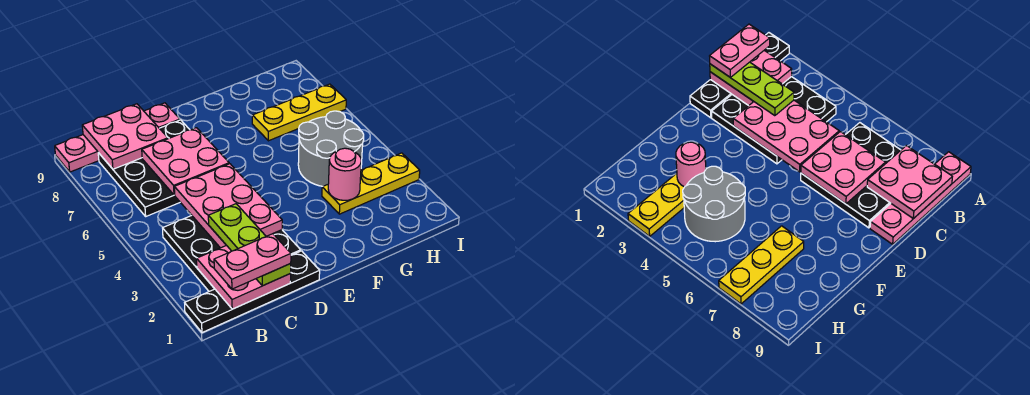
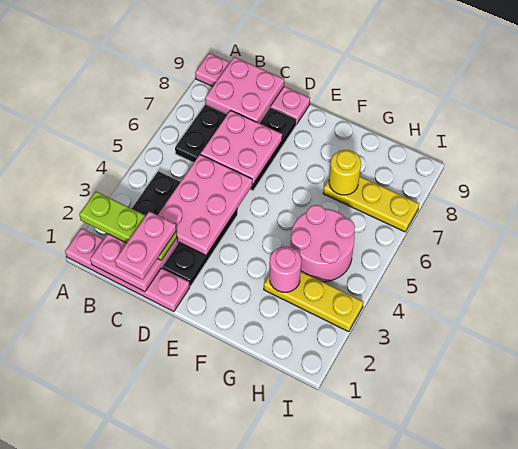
black 1x4 plate [185,251,320,333] -> pink 1x4 plate [65,228,190,312]
pink 1x2 plate [214,234,291,289] -> pink 1x2 plate turned to [115,211,176,280]
lime 1x3 plate [208,204,291,286] -> lime 1x3 plate turned to [79,191,177,260]
grey 2x2 round brick [298,111,364,186] -> pink 2x2 round brick [291,205,355,282]
none -> yellow 1x1 round brick [329,150,361,195]

